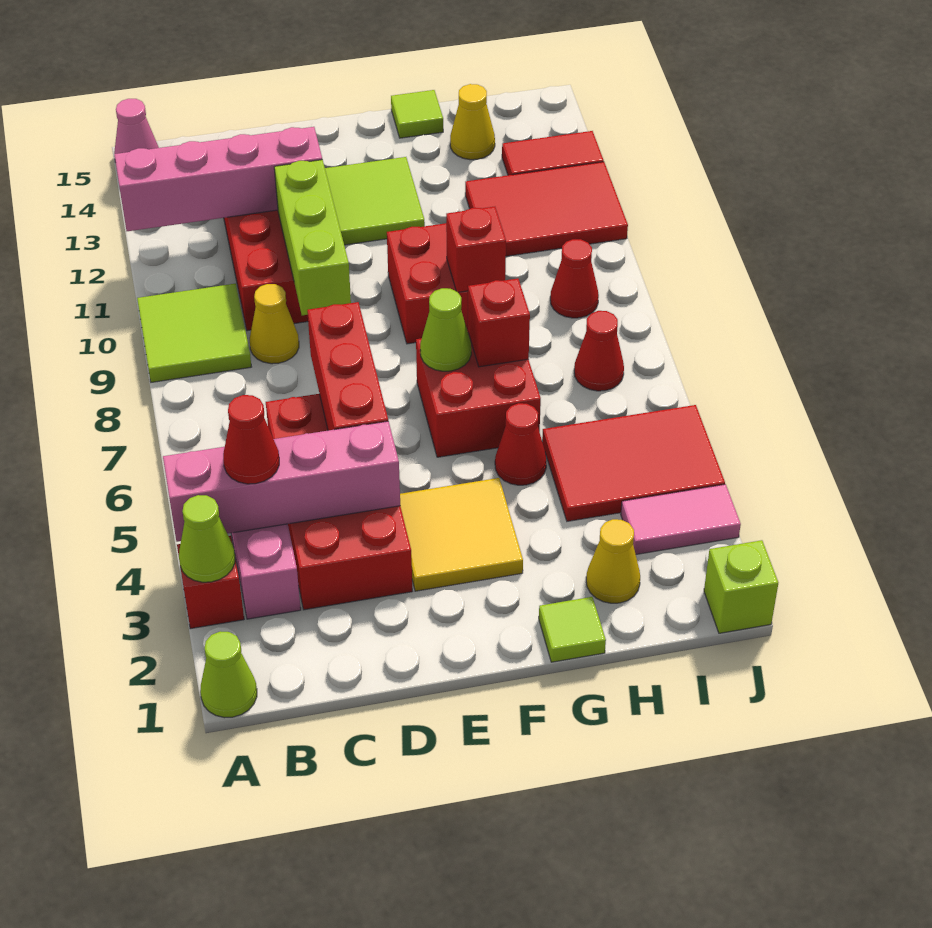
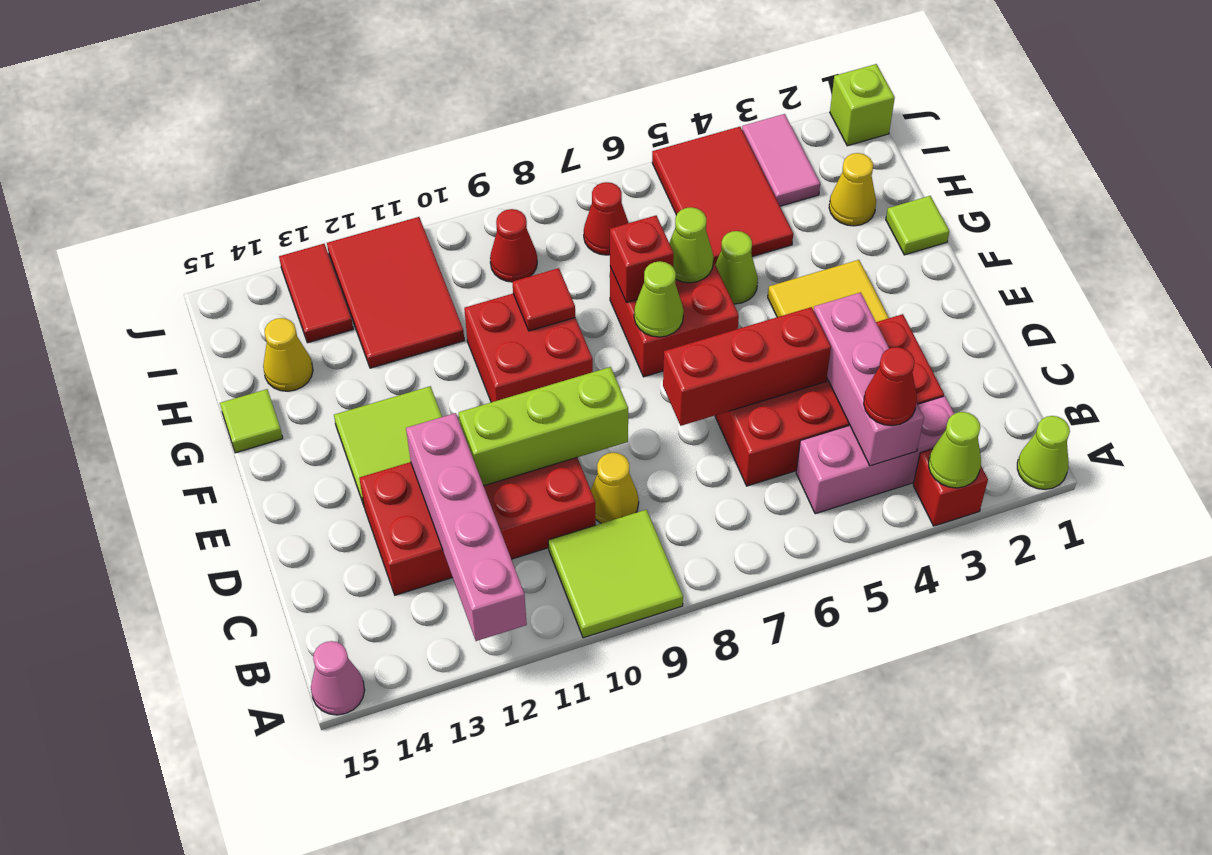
pink 1x4 brick [163,421,400,542] -> pink 1x3 brick [814,292,924,466]
red 1x1 cone [495,403,546,485] -> lime 1x1 cone [715,231,758,304]
none -> lime 1x1 cone [669,207,714,283]
red 1x1 brick [446,207,506,292] -> red 1x1 tile [512,268,575,331]

